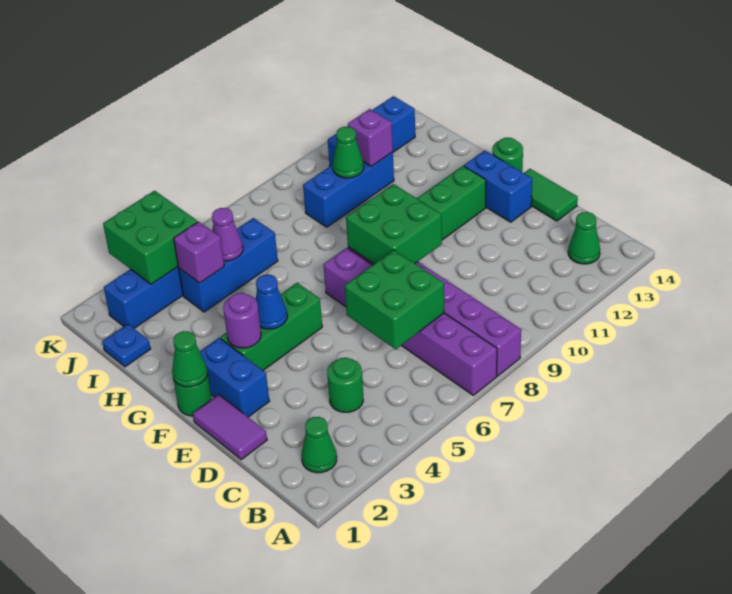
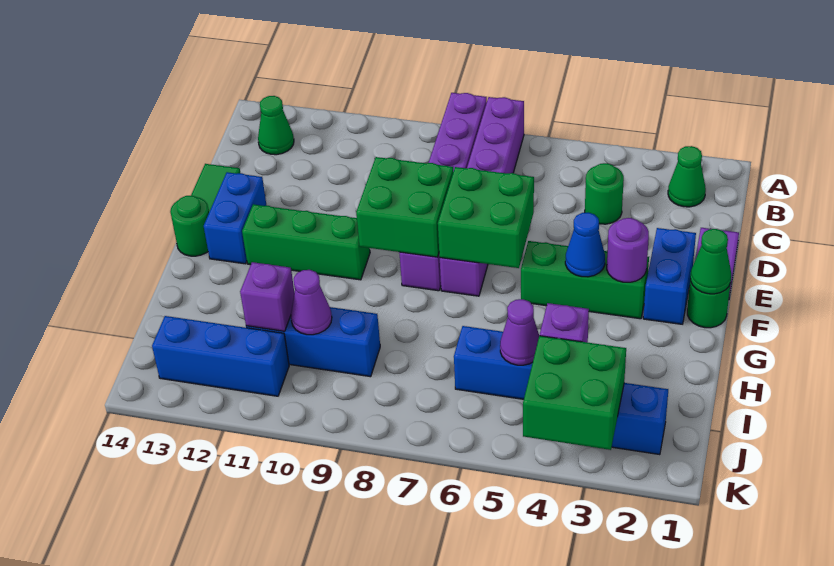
green 2x2 brick [345,250,444,349] -> green 2x2 brick moved to [438,167,534,268]
blue 1x1 plate [102,324,150,367] -> none
green 1x1 cone [333,127,364,178] -> purple 1x1 cone [291,270,332,335]

